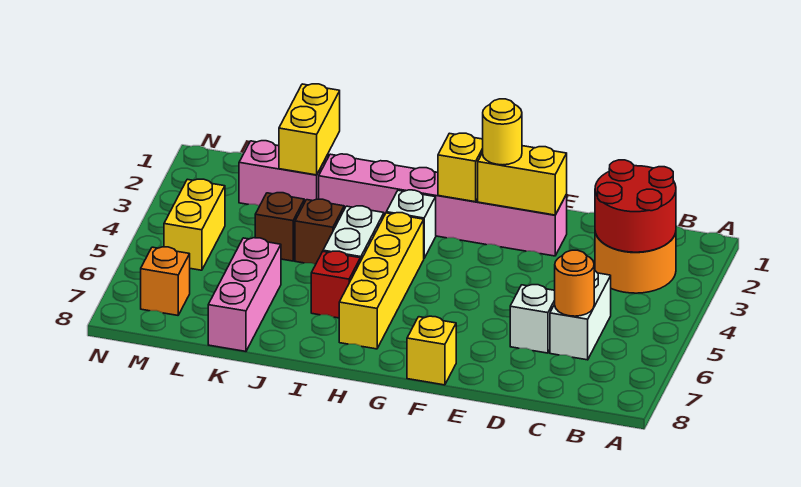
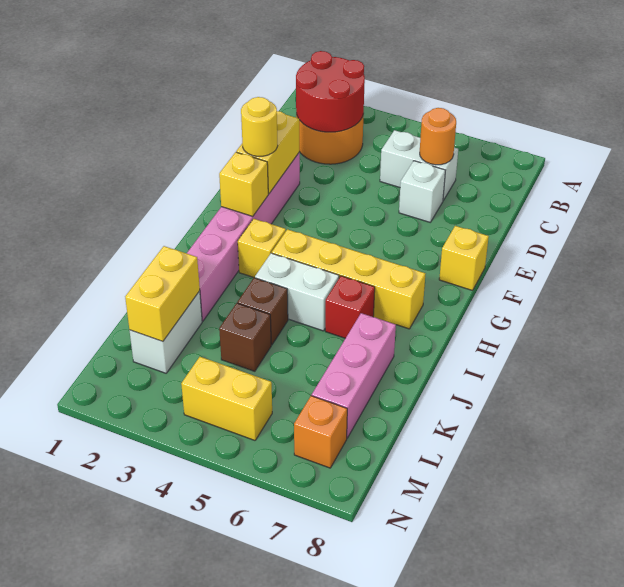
white 1x1 brick [386,190,436,258] -> yellow 1x1 brick [238,219,286,278]
yellow 1x2 brick [279,84,340,175] -> yellow 1x2 brick turned to [125,246,200,342]
pink 1x2 brick [239,141,328,206] -> white 1x2 brick [129,291,202,373]
pink 1x3 brick [208,238,281,351] -> pink 1x3 brick turned to [312,313,396,438]

